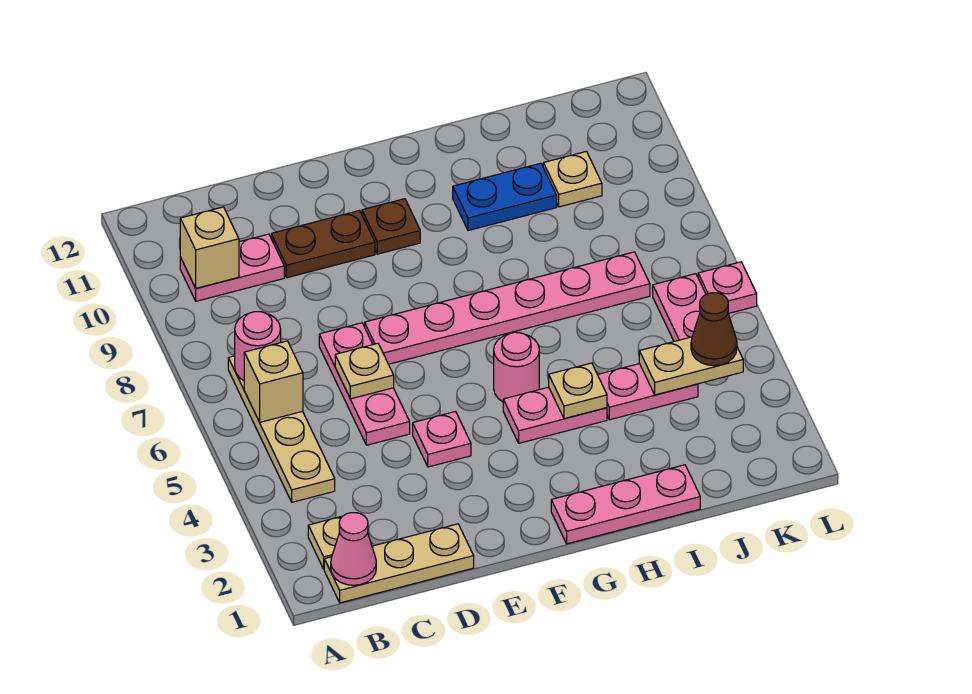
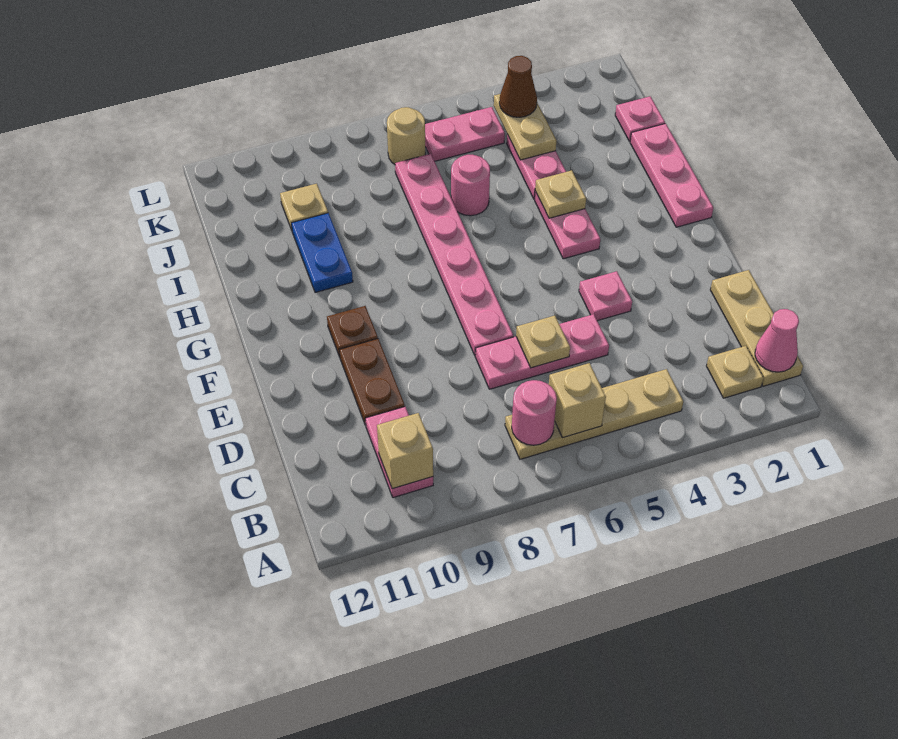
pink 1x1 round brick [494,332,539,402] -> pink 1x1 round brick moved to [451,155,490,216]
none -> tan 1x1 round brick [387,107,426,164]
pink 1x1 plate [698,262,757,314] -> pink 1x1 plate moved to [615,97,665,141]

